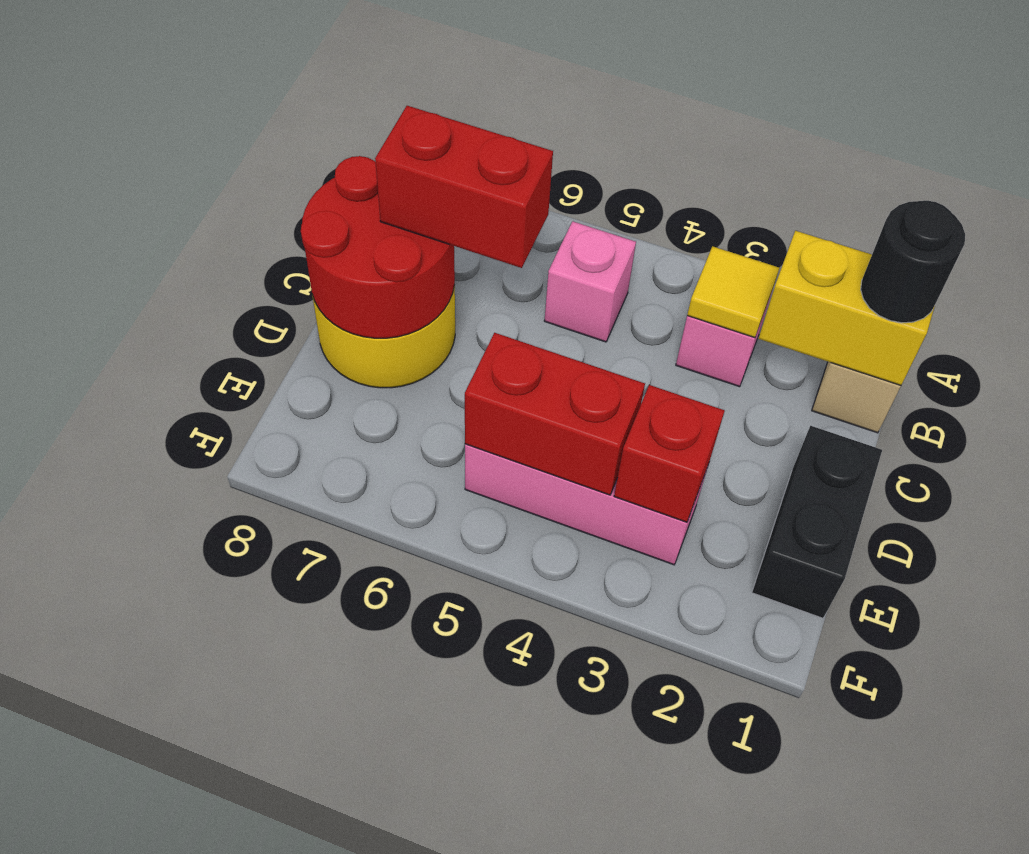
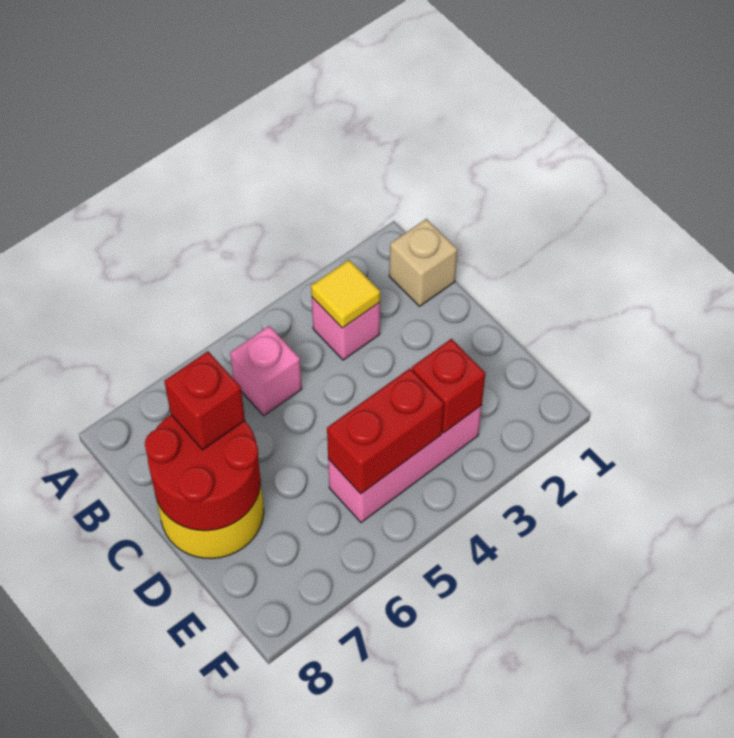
yellow 1x2 brick [758,231,935,385] -> none
black 1x1 round brick [861,201,965,323] -> none
red 1x2 brick [375,106,553,268] -> red 1x1 brick [164,351,245,450]
black 1x2 brick [752,426,882,618] -> none

